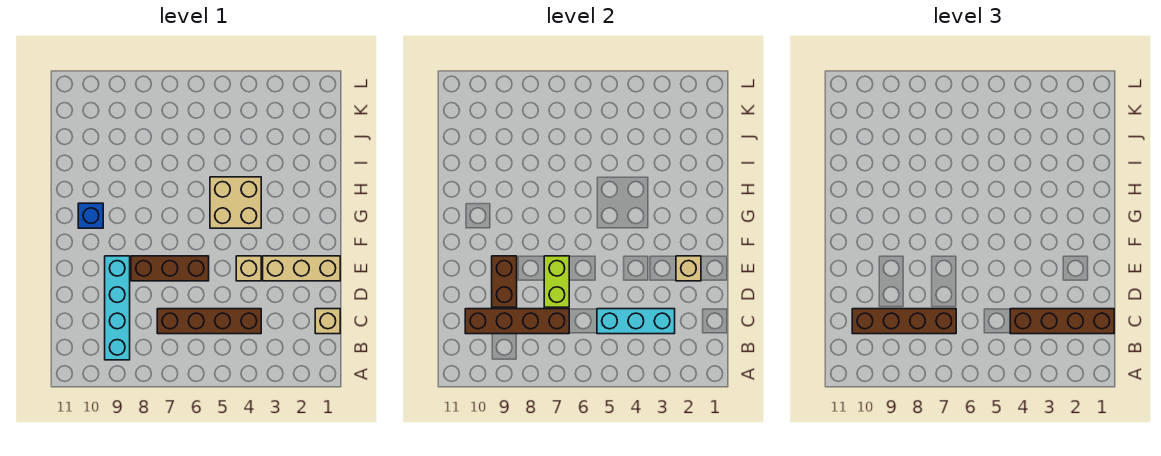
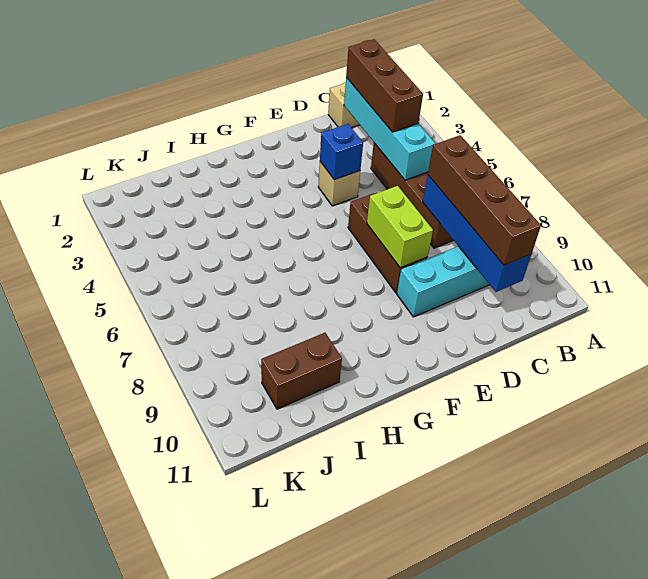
brown 1x4 brick [1010,309,1114,334] -> brown 1x3 brick [346,39,423,132]
cyan 1x3 brick [597,309,675,334] -> cyan 1x4 brick [344,78,435,180]
brown 1x4 brick [465,309,569,334] -> blue 1x4 brick [423,175,531,292]
lime 1x2 brick [544,256,569,307] -> lime 1x2 brick turned to [367,186,433,268]
brown 1x2 brick [492,256,517,307] -> brown 1x2 brick moved to [261,333,342,409]
tan 1x3 brick [263,256,340,281] -> none
tan 1x1 brick [676,256,701,281] -> none
tan 2x2 brick [210,177,261,228] -> none
blue 1x1 brick [78,203,103,228] -> blue 1x1 brick moved to [320,124,363,180]

